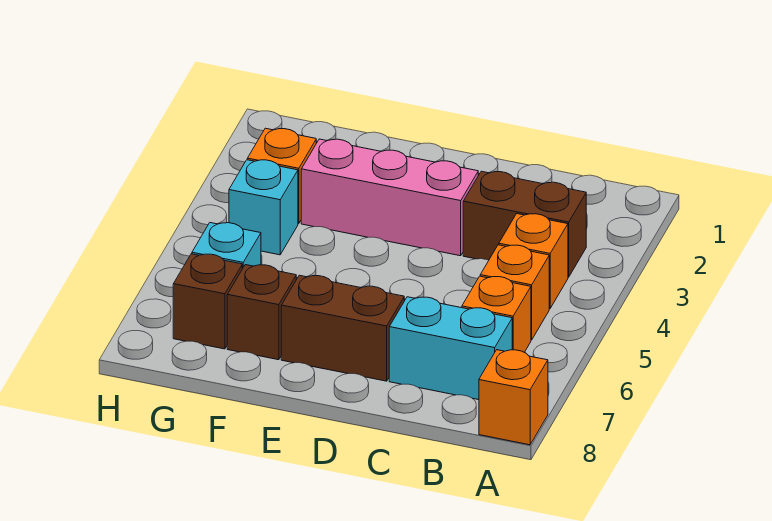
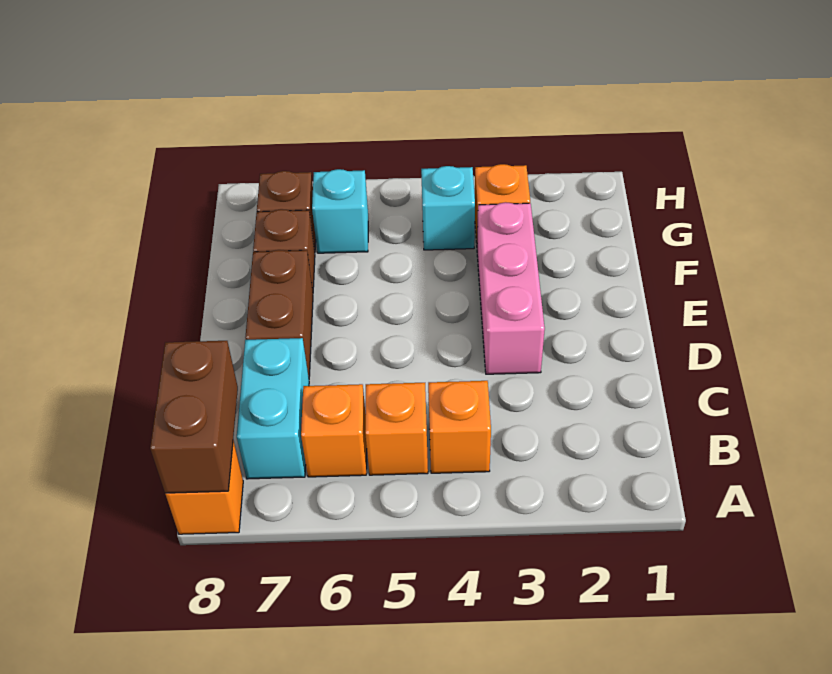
brown 1x2 brick [463,171,586,277] -> brown 1x2 brick moved to [150,341,238,493]

